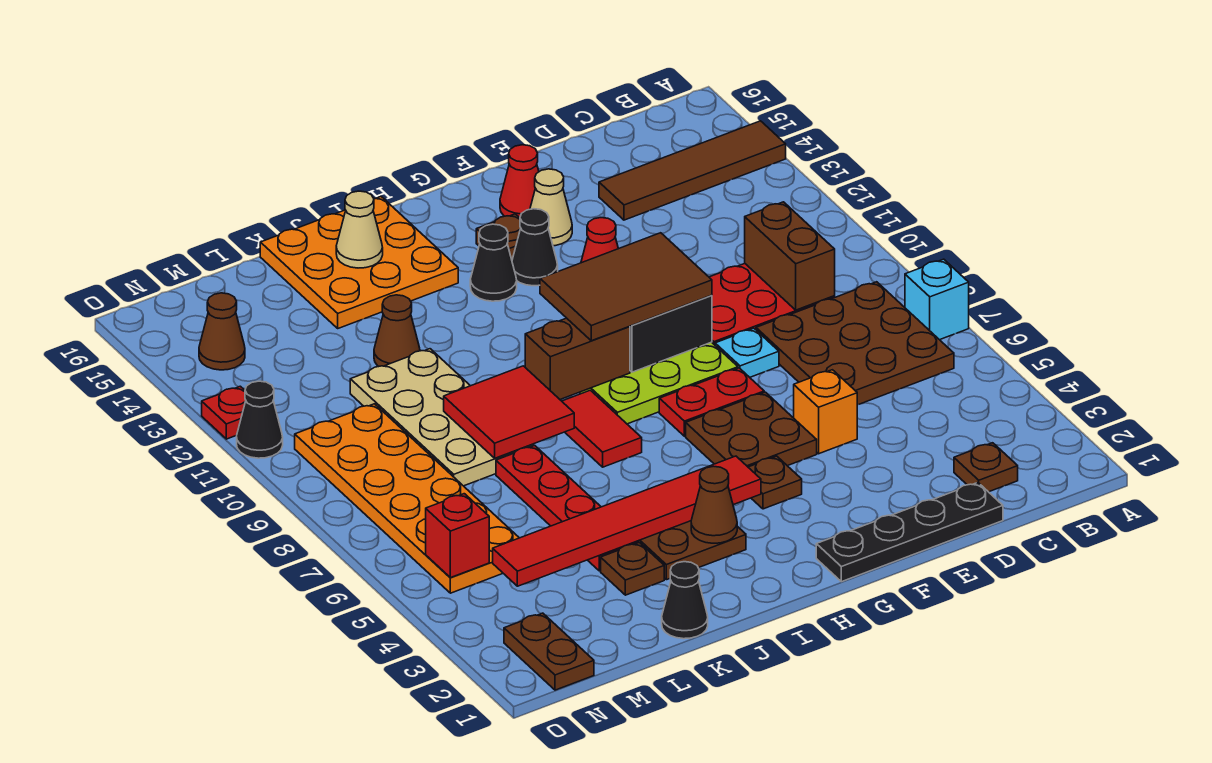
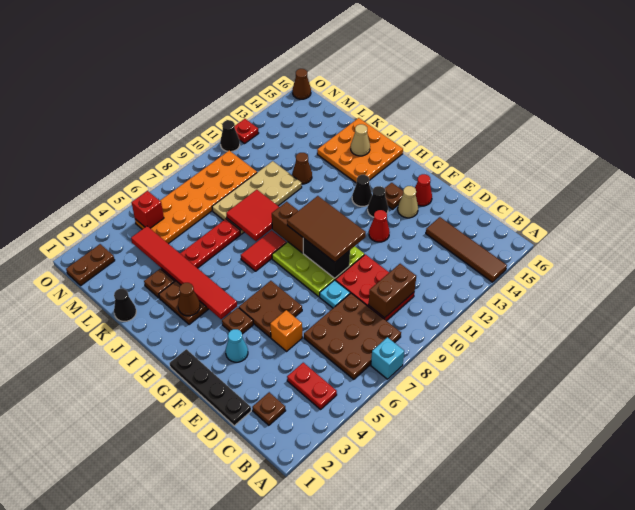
none -> cyan 1x1 cone [226,329,248,362]
red 1x2 plate [659,368,764,436] -> red 1x2 plate moved to [287,363,337,409]
brown 1x1 cone [199,293,245,370] -> brown 1x1 cone moved to [293,69,311,99]

